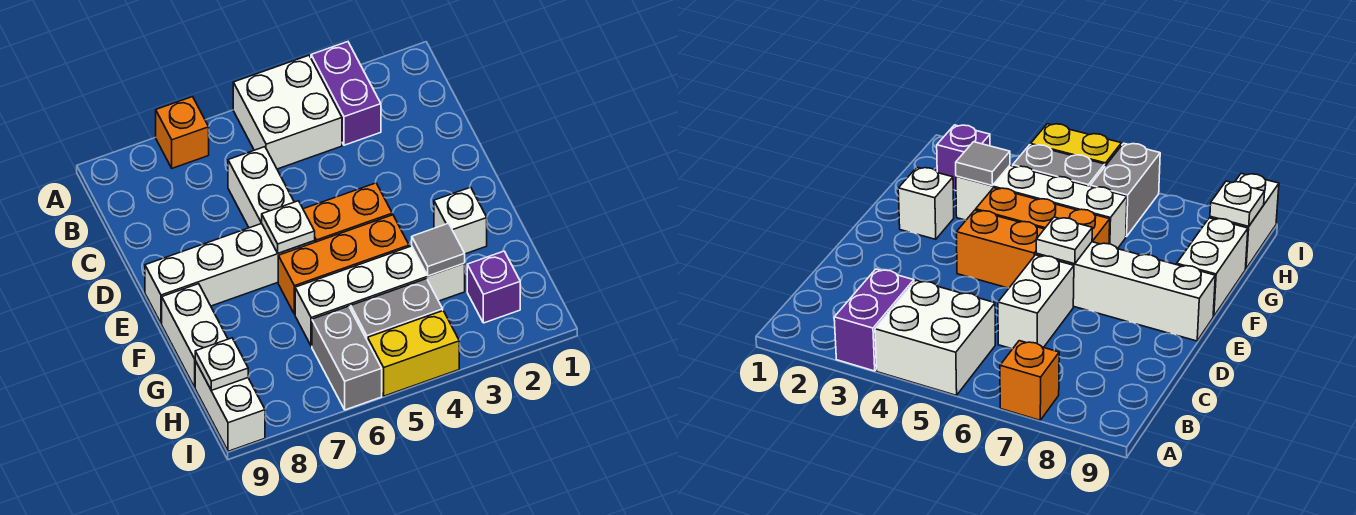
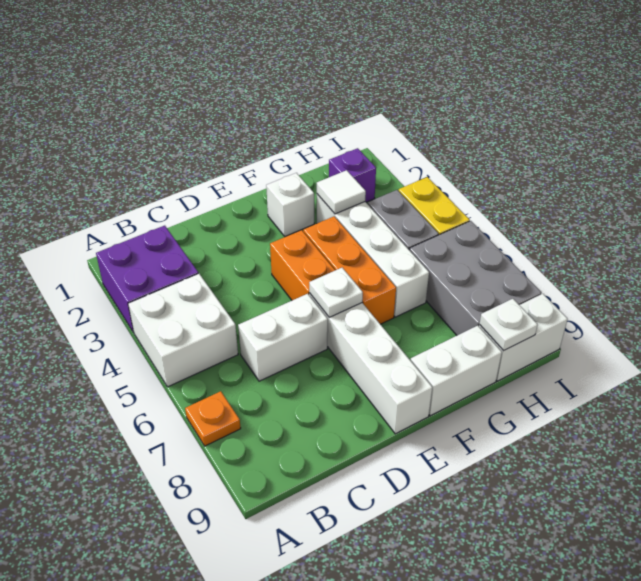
purple 1x2 brick [311,42,381,145] -> purple 2x2 brick [96,226,198,333]
orange 1x1 brick [156,97,209,168] -> orange 1x1 plate [185,391,241,446]
grey 1x1 tile [412,223,465,276] -> white 1x1 tile [317,170,366,214]
grey 1x2 brick [312,306,382,410] -> grey 2x3 brick [409,221,542,335]

